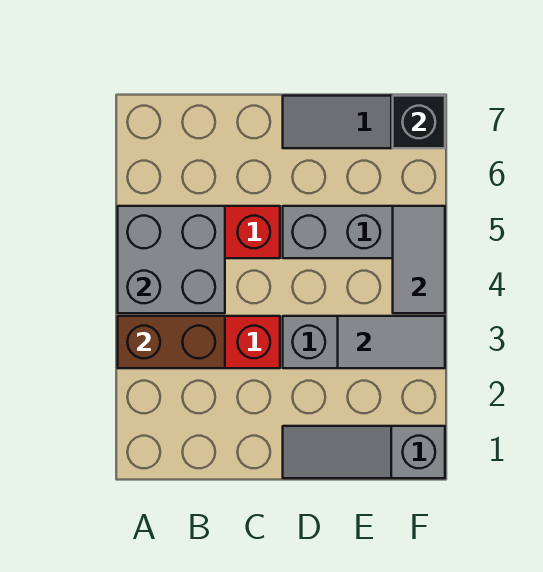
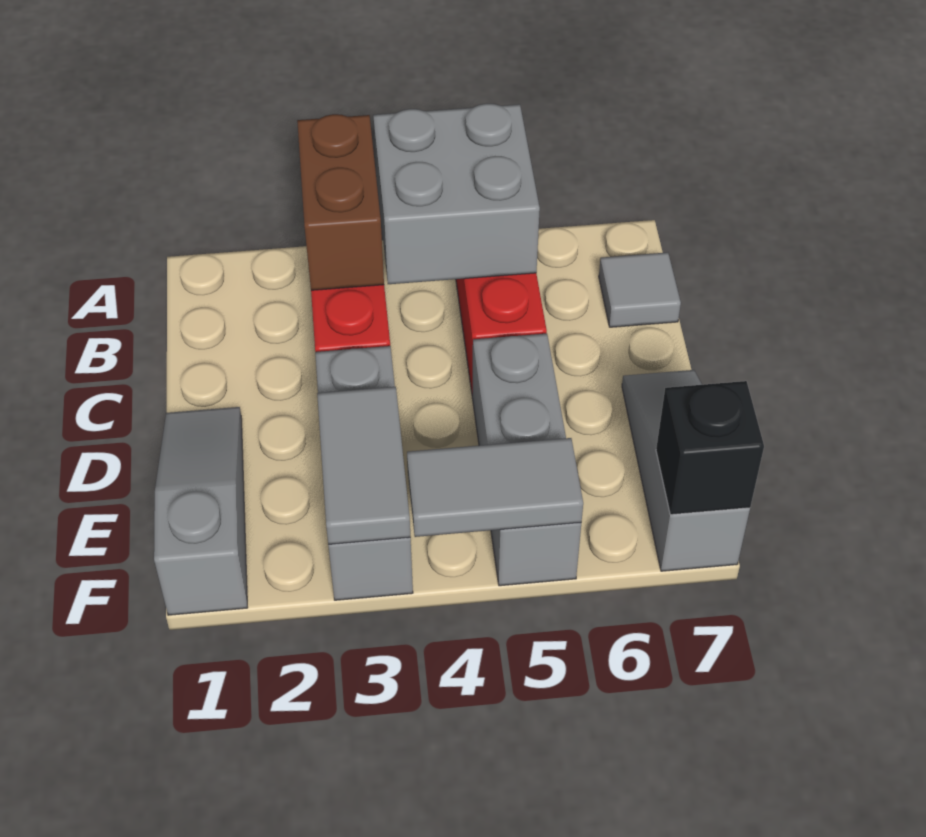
none -> grey 1x1 tile [599,252,681,327]

